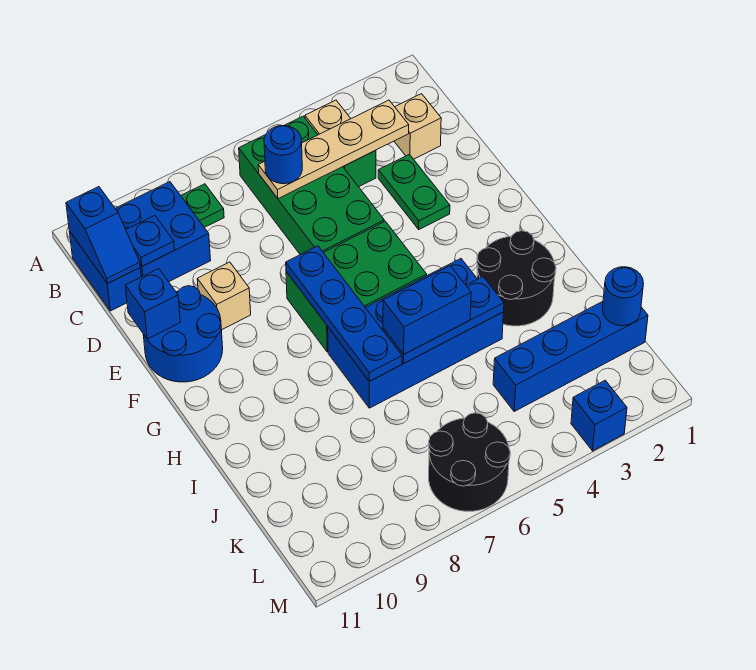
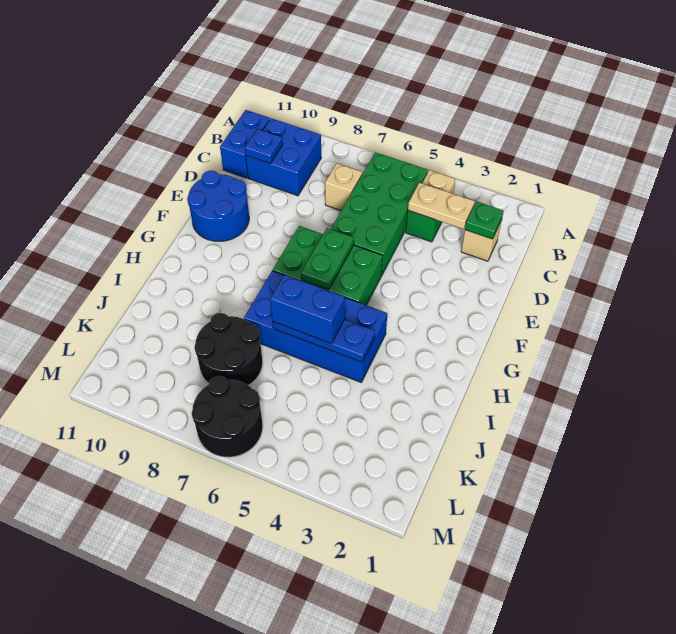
green 1x1 plate [181,184,224,227] -> green 1x1 plate moved to [465,201,504,239]
blue 1x2 slope [66,187,140,284] -> none
tan 1x4 plate [258,100,409,199] -> tan 1x2 plate [408,183,475,229]
blue 1x1 round brick [264,126,302,184] -> none
green 1x2 plate [378,154,450,229] -> green 1x2 plate moved to [301,228,354,290]
tan 1x1 brick [197,262,251,330] -> tan 1x1 brick moved to [325,163,362,210]
blue 1x1 brick [126,269,180,339] -> none
blue 1x4 plate [286,246,402,381] -> none
black 2x2 round brick [477,231,556,326] -> black 2x2 round brick moved to [194,313,263,385]
blue 1x4 brick [493,301,648,411] -> none
blue 1x1 round brick [603,267,644,326] -> none
blue 1x1 brick [571,380,627,451] -> none

